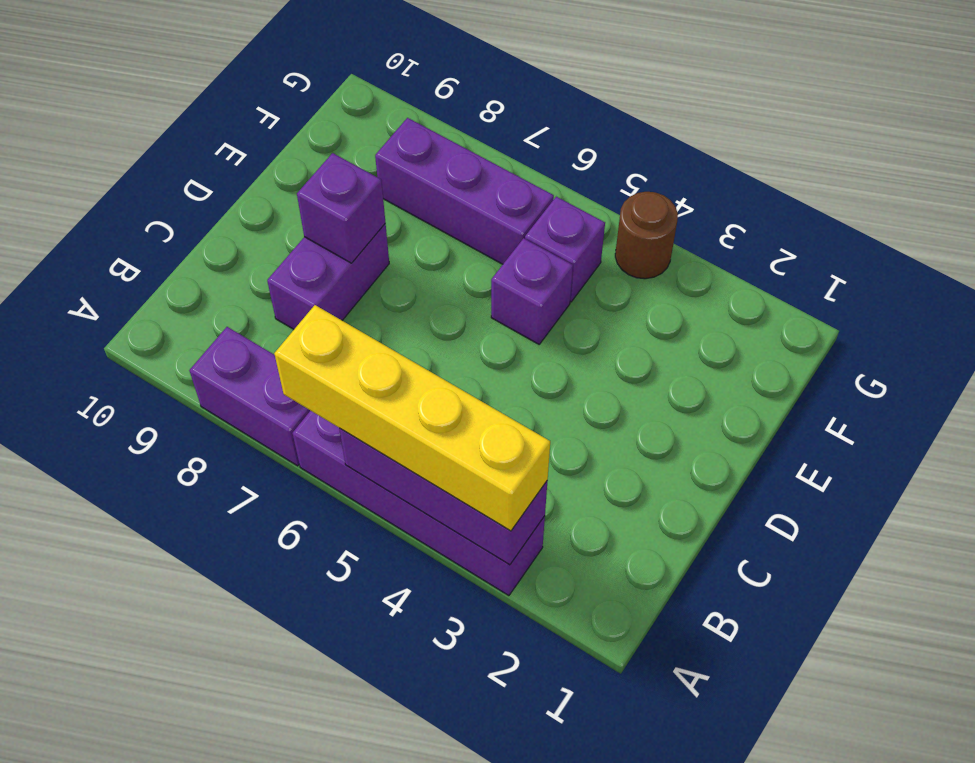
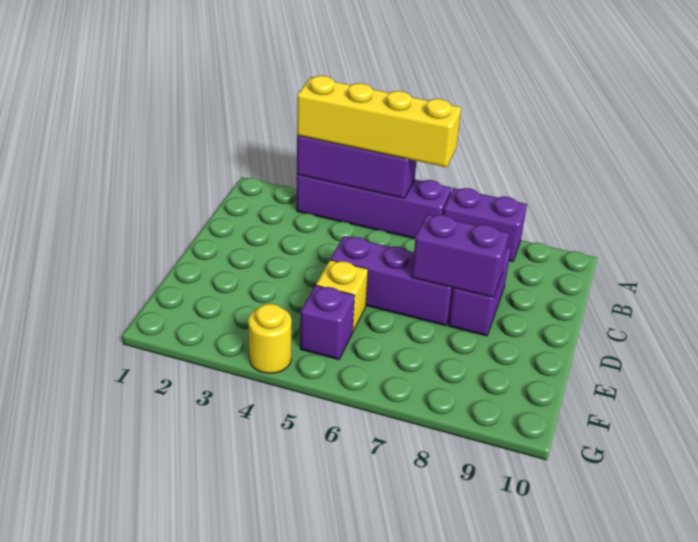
purple 1x1 brick [297,153,385,263] -> purple 1x2 brick [412,214,509,297]
purple 1x1 brick [491,238,573,344] -> yellow 1x1 brick [316,260,368,331]
purple 1x3 brick [375,118,554,264] -> purple 1x3 brick moved to [330,236,453,326]
brown 1x1 round brick [615,192,678,279] -> yellow 1x1 round brick [248,304,292,374]

